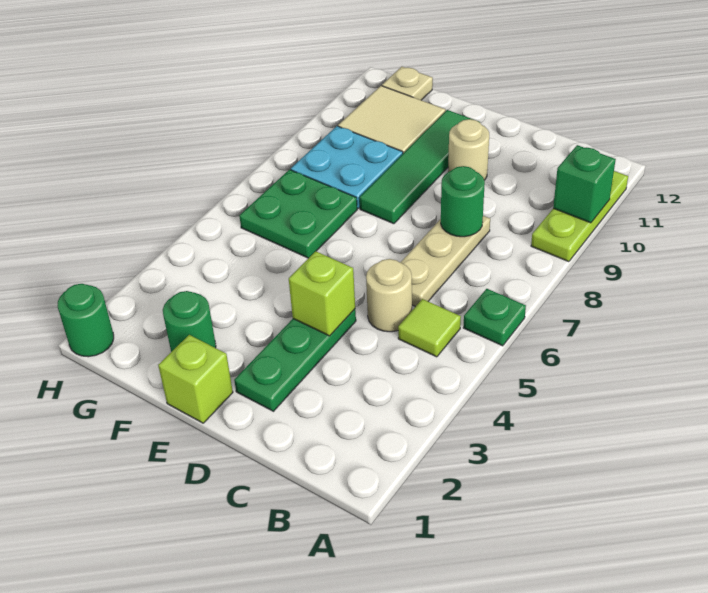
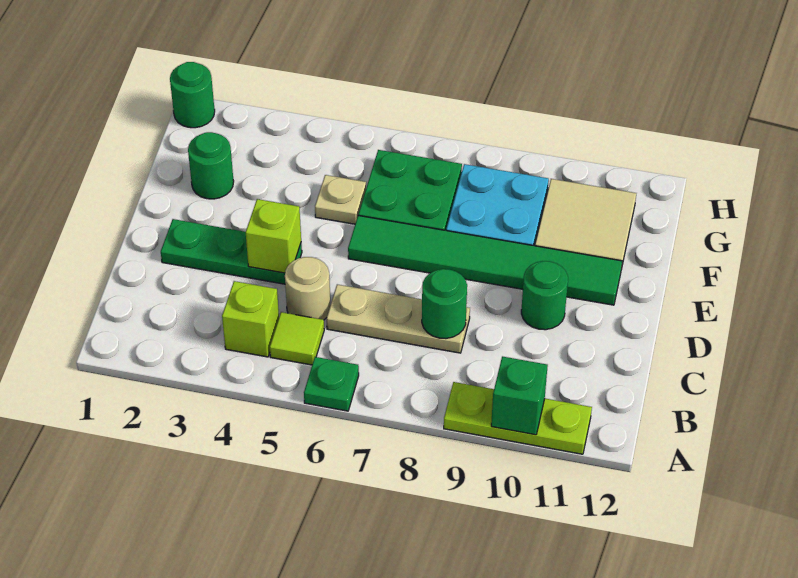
tan 1x1 round brick [448,119,489,180] -> green 1x1 round brick [521,261,568,330]
lime 1x1 brick [158,335,233,423] -> lime 1x1 brick moved to [222,281,279,357]
green 1x4 tile [360,110,480,224] -> green 1x6 tile [348,216,622,305]
tan 1x1 plate [382,67,433,100] -> tan 1x1 plate moved to [315,175,366,224]

